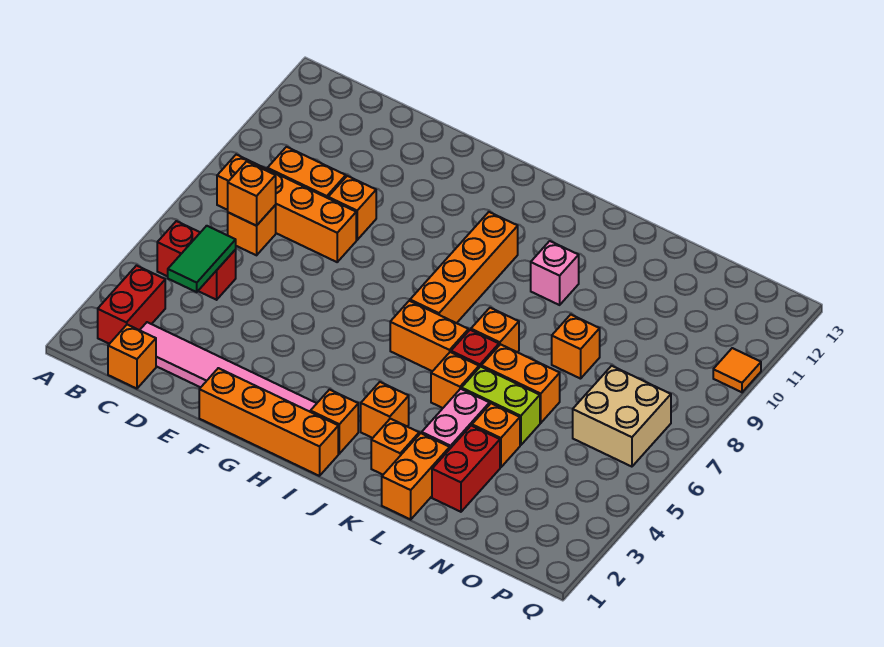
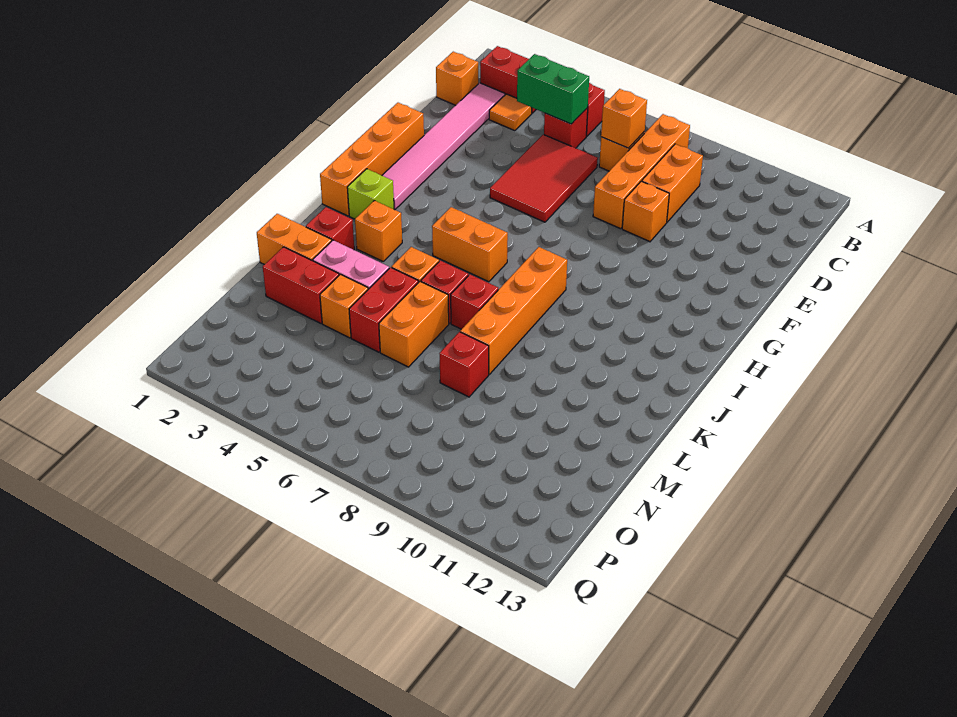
green 1x2 tile [168,226,236,292] -> green 1x2 brick [517,54,589,124]
none -> red 2x3 tile [490,134,598,222]
orange 1x1 brick [310,390,358,454] -> lime 1x1 brick [347,169,394,219]
orange 1x2 brick [390,301,469,371] -> orange 1x2 brick turned to [432,207,508,282]
orange 1x4 brick [410,212,518,323] -> orange 1x4 brick turned to [460,247,567,374]
orange 1x1 brick [371,419,419,475] -> red 1x1 brick [306,207,354,250]
orange 1x1 brick [471,308,519,352] -> red 1x1 brick [451,275,498,329]
pink 1x1 brick [531,241,579,305] -> none
lime 1x2 brick [462,367,540,445] -> red 1x2 brick [349,267,419,352]
orange 1x1 brick [552,315,600,379] -> red 1x1 brick [439,332,489,397]
tan 2x2 brick [573,366,671,467] -> none
orange 1x1 tile [713,348,761,392] -> orange 1x1 tile moved to [489,94,532,131]

